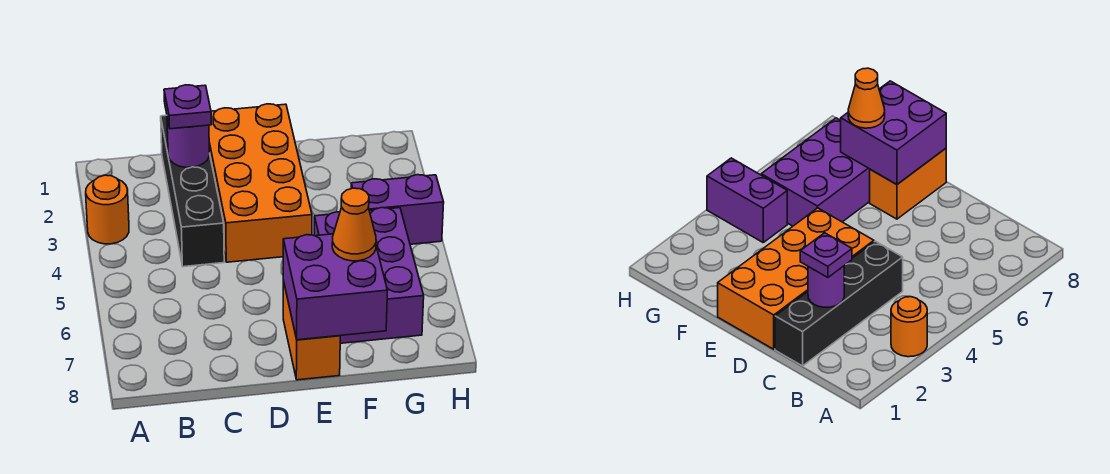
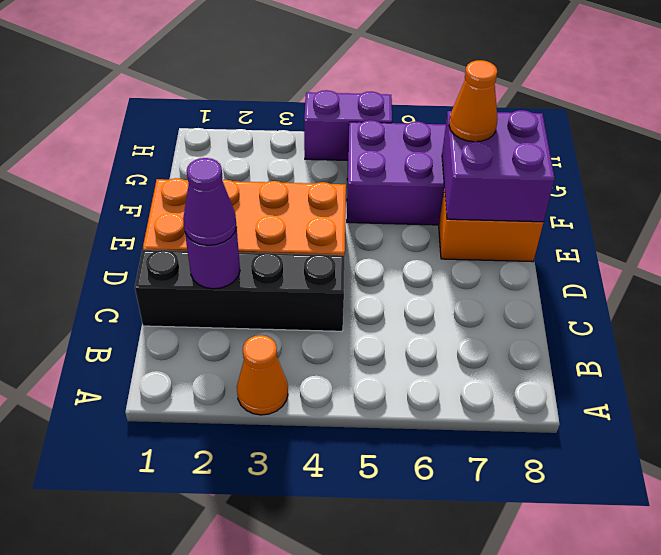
orange 1x1 round brick [86,175,129,244] -> orange 1x1 cone [237,335,288,415]
purple 1x1 plate [164,85,211,129] -> purple 1x1 cone [183,158,237,245]
purple 1x2 brick [351,175,444,244] -> purple 1x2 brick turned to [304,90,392,160]

